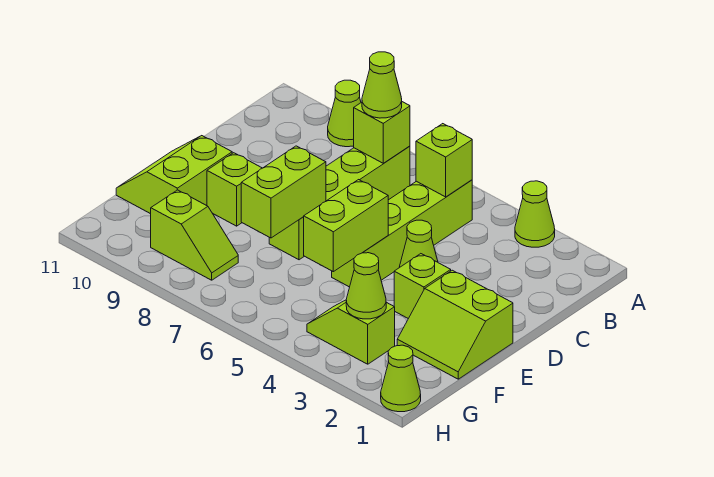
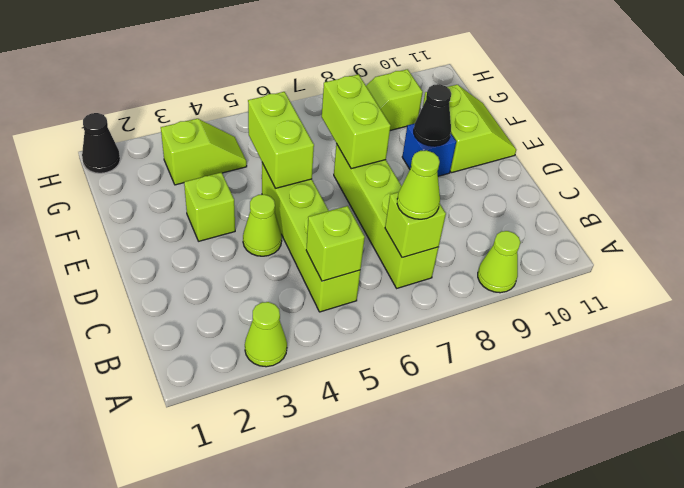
lime 2x2 slope [397,270,513,379] -> none
lime 1x1 brick [207,153,262,226] -> blue 1x1 brick [402,124,456,176]
none -> black 1x1 cone [414,84,451,146]
lime 1x1 cone [346,253,386,319] -> none
lime 1x1 cone [381,345,421,412] -> black 1x1 cone [82,113,120,173]

